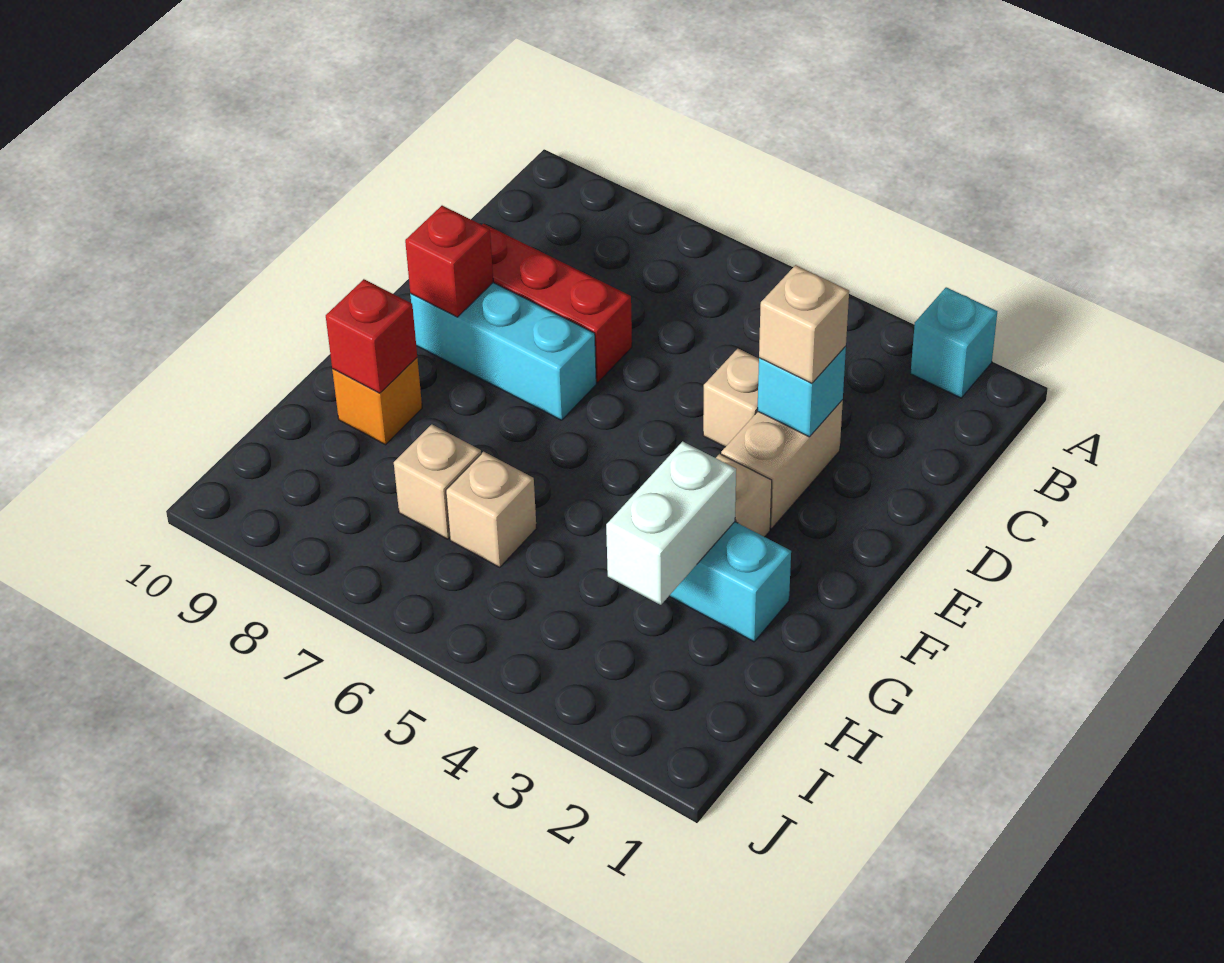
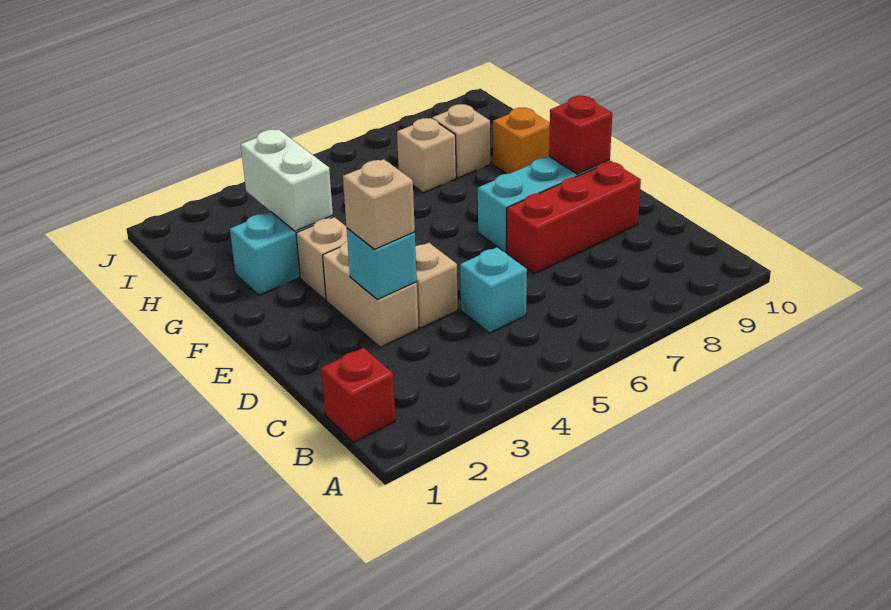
cyan 1x1 brick [911,287,997,398] -> cyan 1x1 brick moved to [460,247,527,333]
red 1x1 brick [326,279,417,393] -> red 1x1 brick moved to [321,348,395,442]
tan 1x1 brick [446,452,537,567] -> tan 1x1 brick moved to [432,104,490,178]

